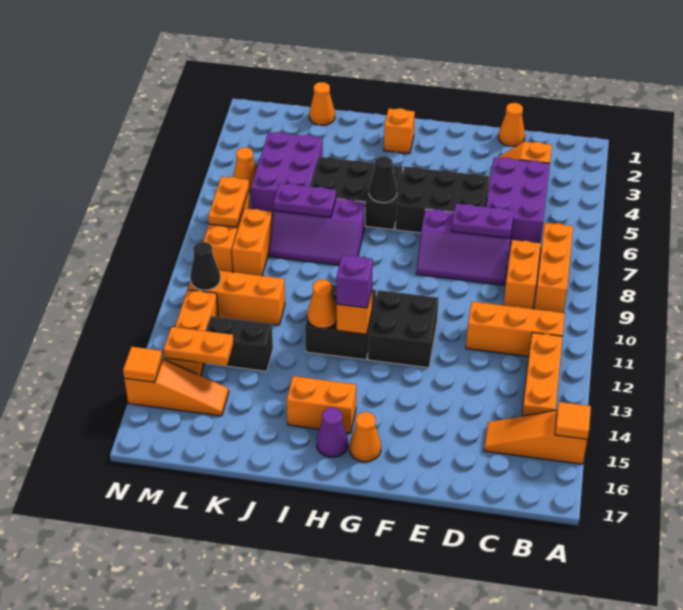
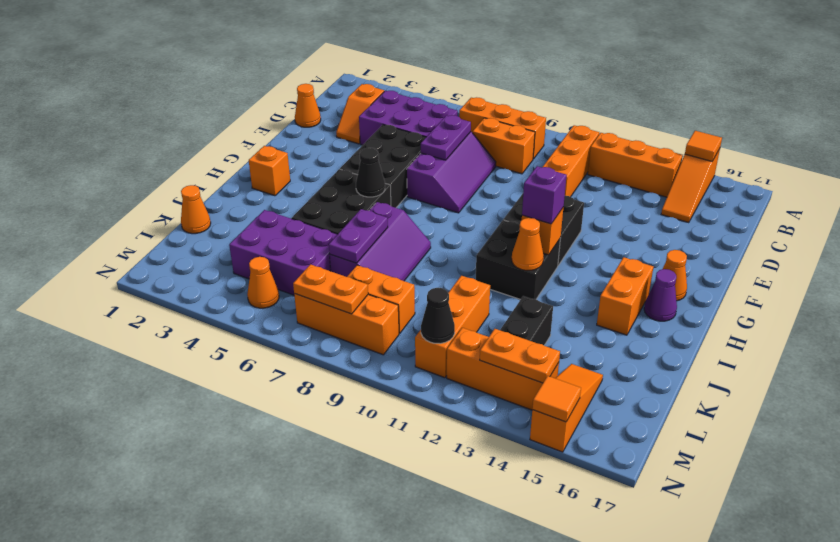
orange 1x2 plate [164,327,234,366] -> orange 1x2 plate turned to [480,329,560,383]

